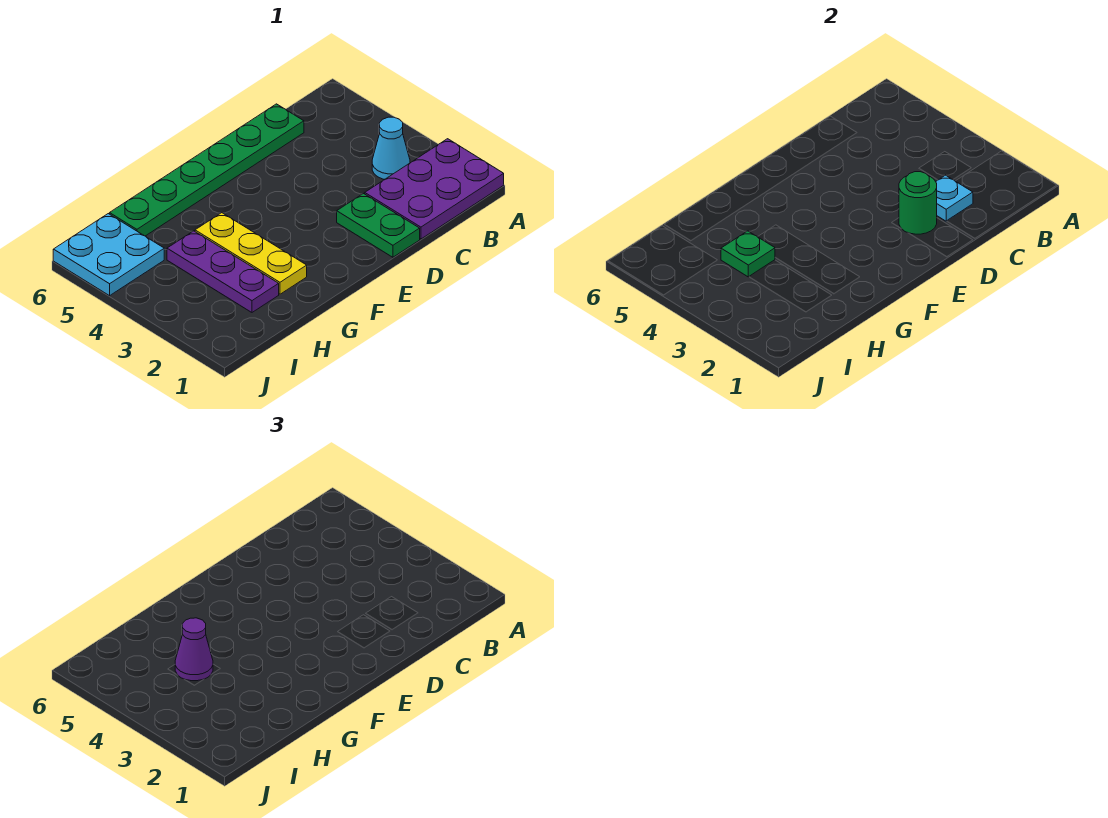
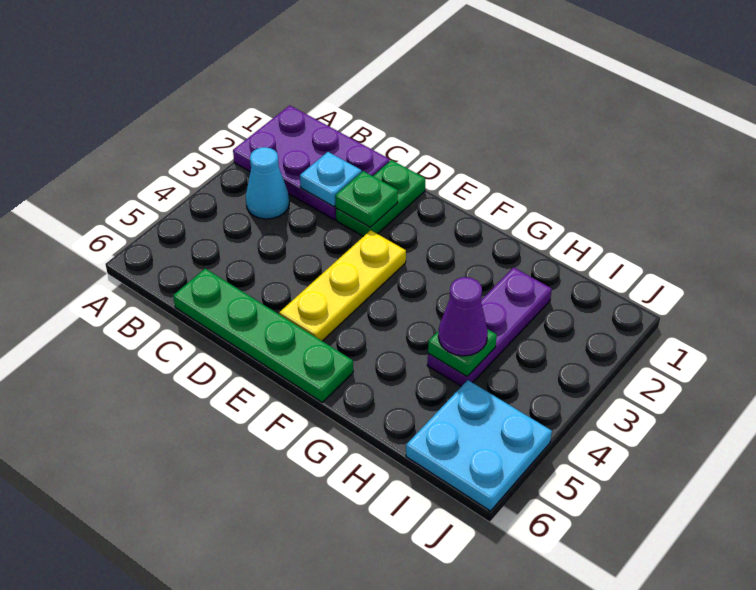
green 1x6 plate [110,104,304,236] -> green 1x4 plate [173,269,353,402]
green 1x1 round brick [899,172,937,234] -> green 1x1 plate [335,171,398,227]
yellow 1x3 plate [195,213,307,294] -> yellow 1x3 plate moved to [279,230,406,341]

